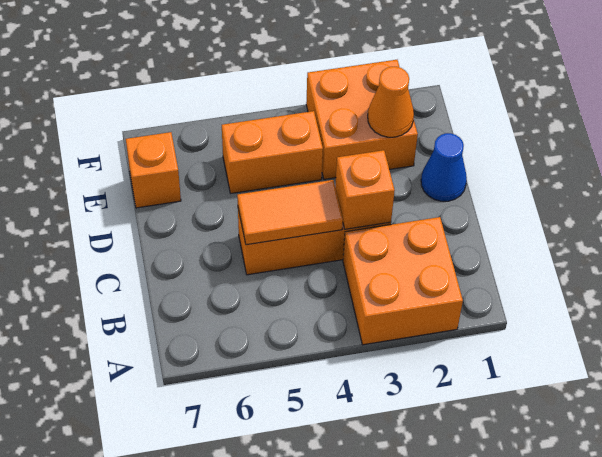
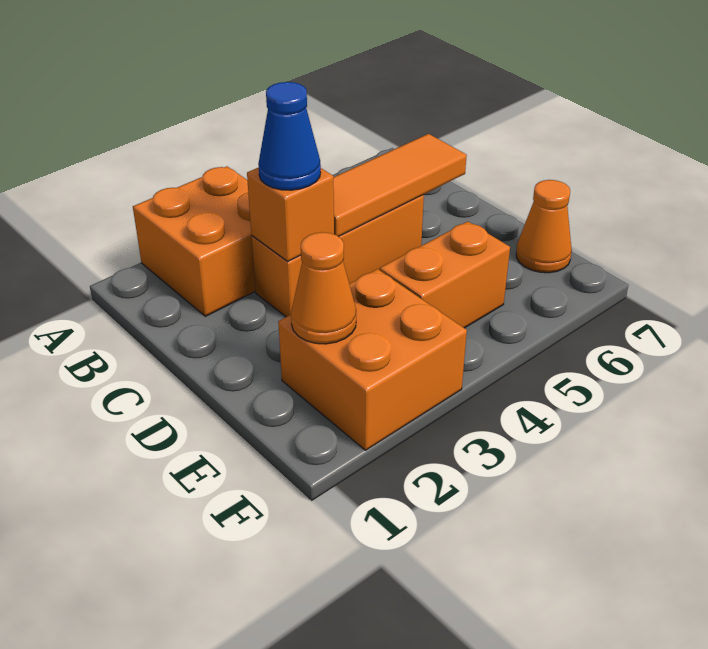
orange 1x2 tile [237,180,343,245] -> orange 1x3 tile [333,134,467,237]
blue 1x1 cone [421,133,467,201] -> blue 1x1 cone moved to [258,82,321,190]
orange 1x1 brick [126,132,181,208] -> orange 1x1 cone [516,180,572,273]

